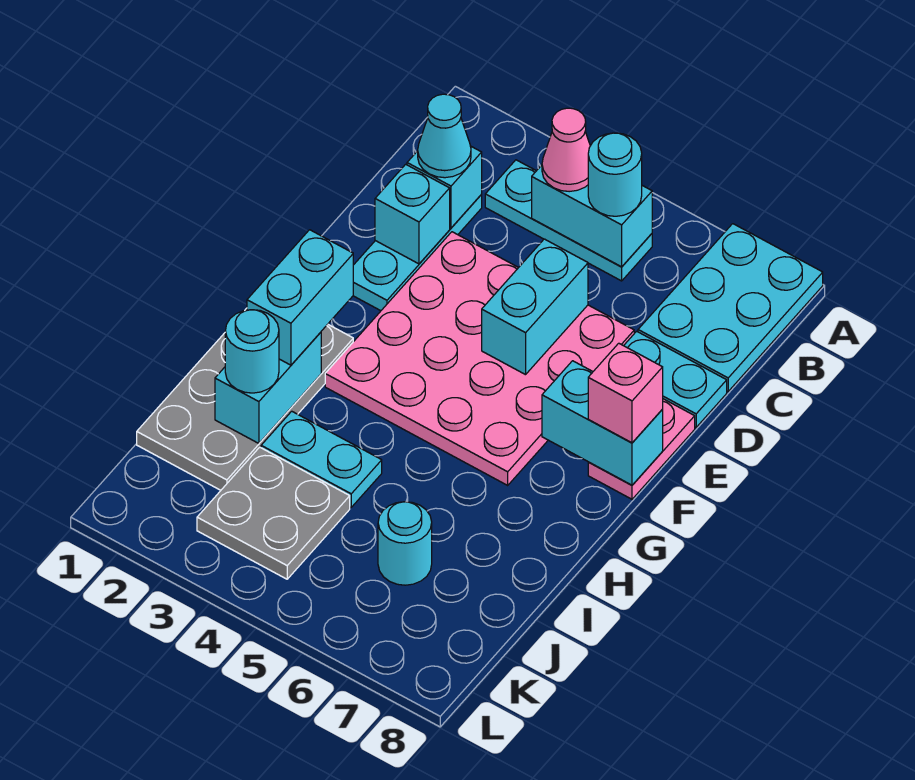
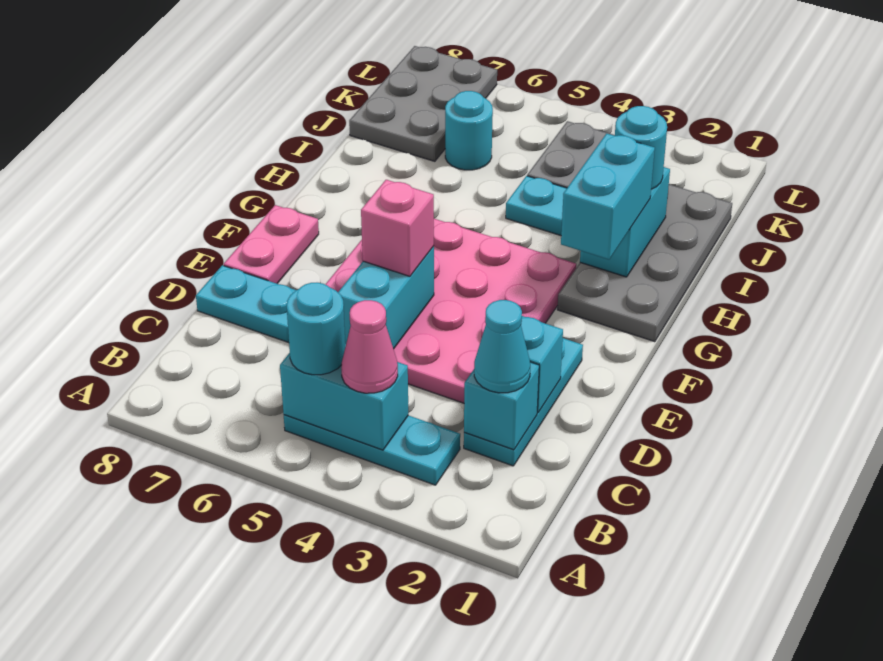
cyan 2x3 plate [638,224,823,391] -> none
cyan 1x2 brick [542,361,663,485] -> none
pink 1x1 brick [588,343,663,443] -> pink 1x1 brick moved to [361,180,434,276]
none -> grey 2x3 plate [349,46,497,161]

